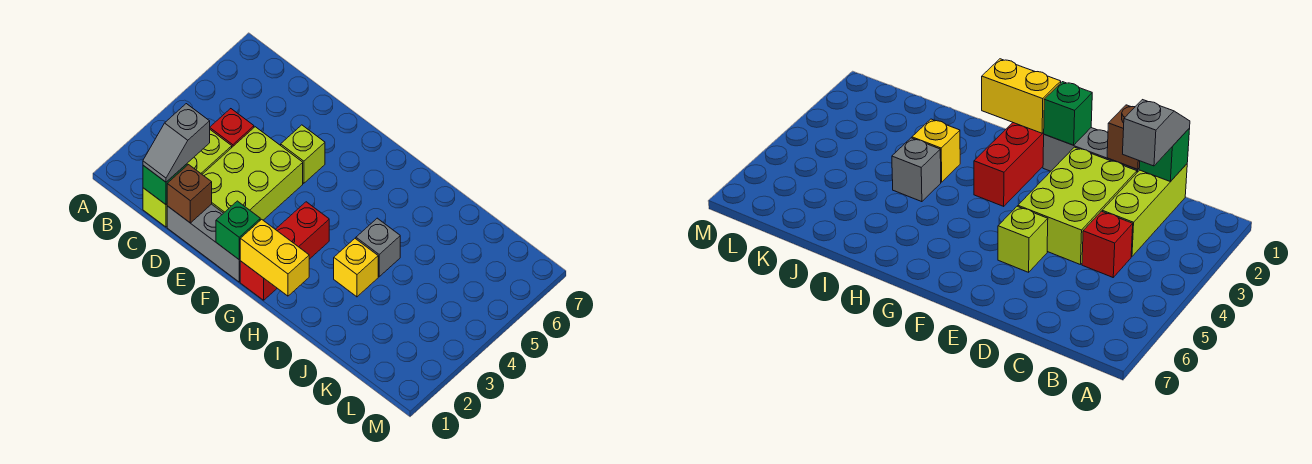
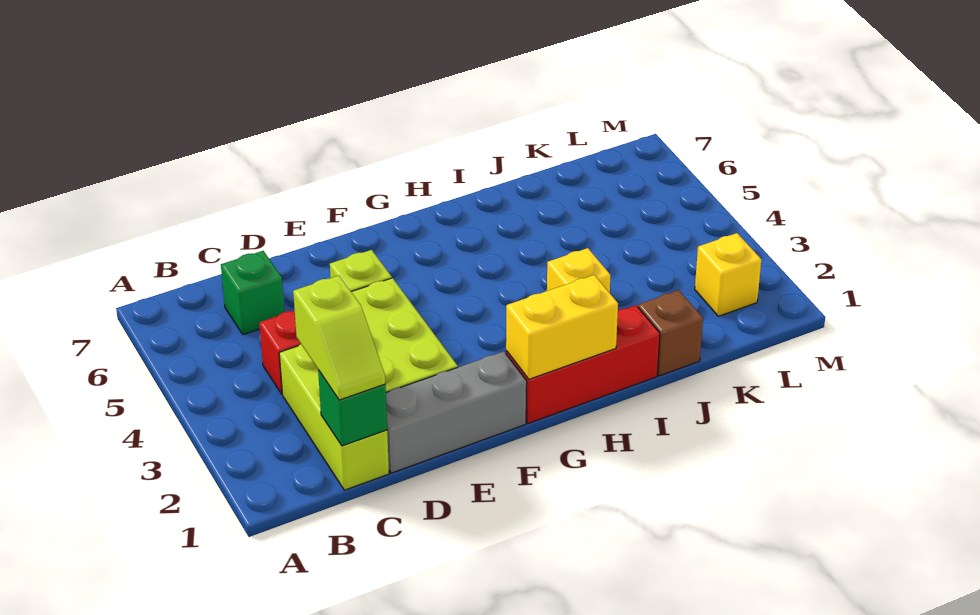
grey 1x2 slope [143,104,210,182] -> lime 1x2 slope [293,276,385,400]
brown 1x1 brick [167,165,212,223] -> brown 1x1 brick moved to [638,290,703,376]
green 1x1 brick [216,201,260,260] -> green 1x1 brick moved to [221,251,284,335]
red 1x3 brick [240,202,329,300] -> red 1x3 brick turned to [506,305,660,423]
grey 1x1 brick [356,218,400,277] -> none
none -> yellow 1x1 brick [695,233,761,316]

